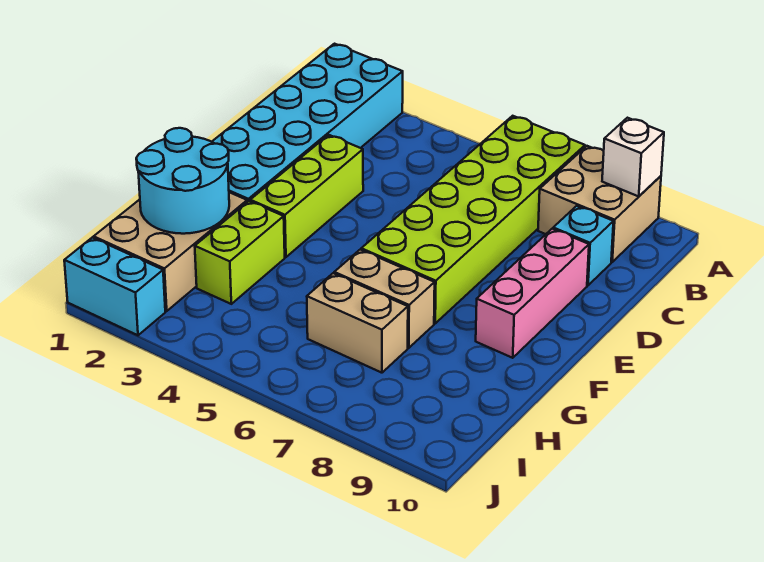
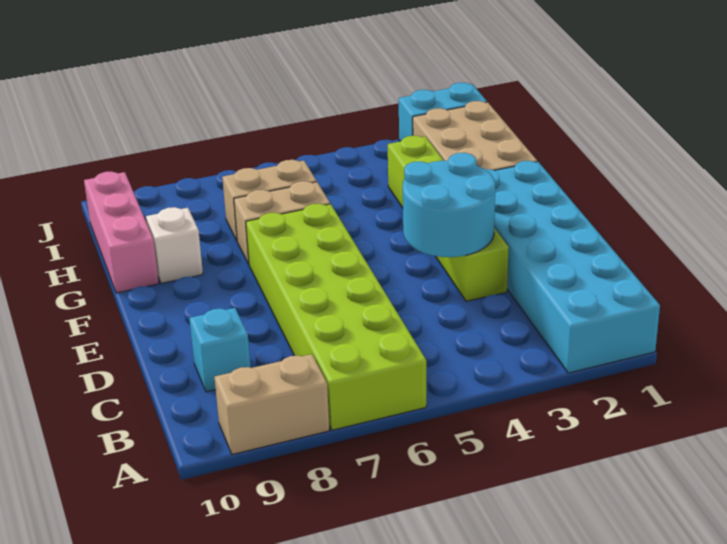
tan 2x2 brick [538,146,661,262] -> tan 1x2 brick [215,354,329,454]
white 1x1 brick [602,118,664,196] -> white 1x1 brick moved to [146,207,203,283]
pink 1x3 brick [476,229,589,358] -> pink 1x3 brick moved to [84,172,159,293]
cyan 2x2 round brick [136,128,229,234] -> cyan 2x2 round brick moved to [403,153,495,257]

